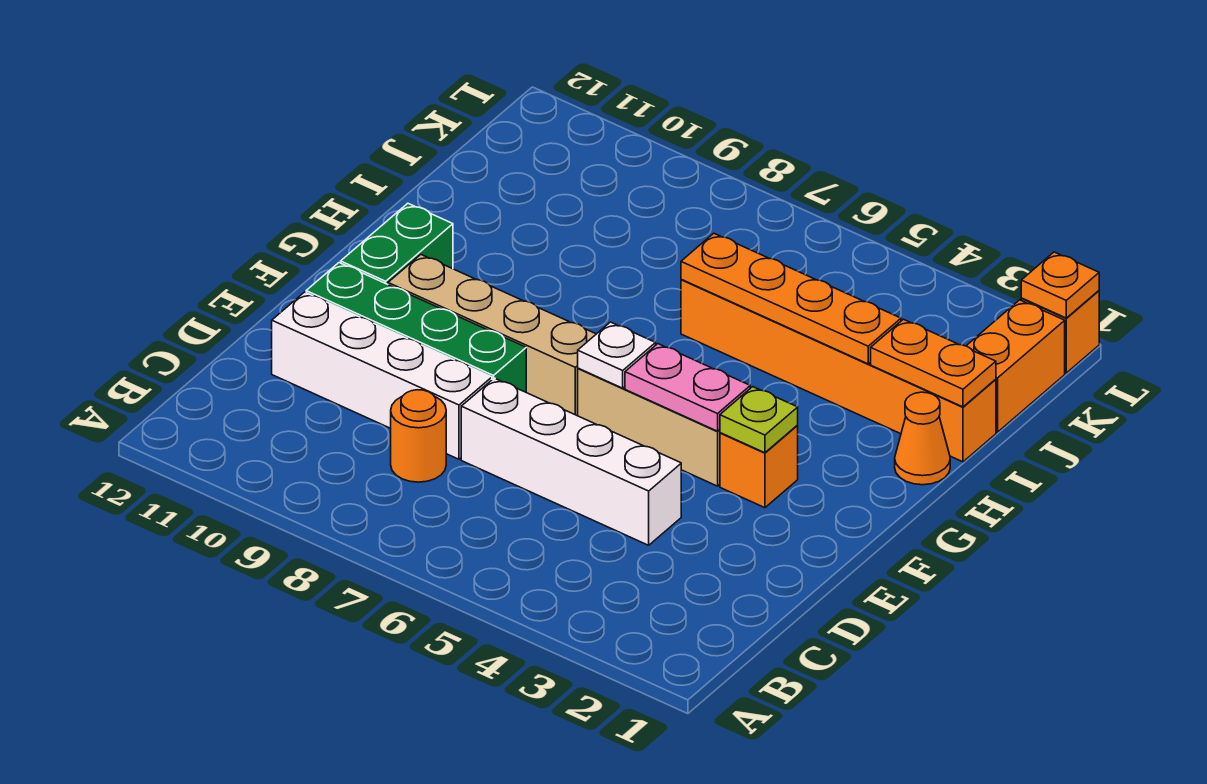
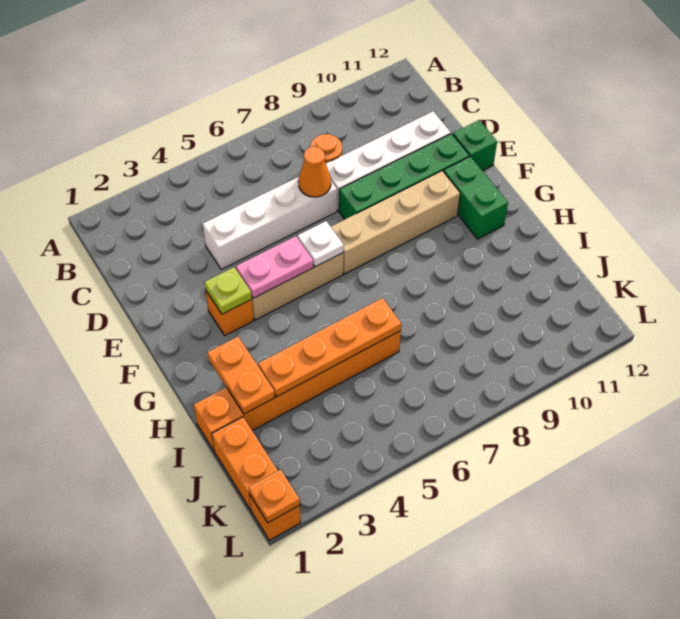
none -> green 1x1 brick [453,120,497,171]
orange 1x1 cone [895,392,950,485] -> orange 1x1 cone moved to [298,147,331,197]
orange 1x2 plate [871,319,996,407] -> orange 1x2 plate turned to [207,337,275,414]

